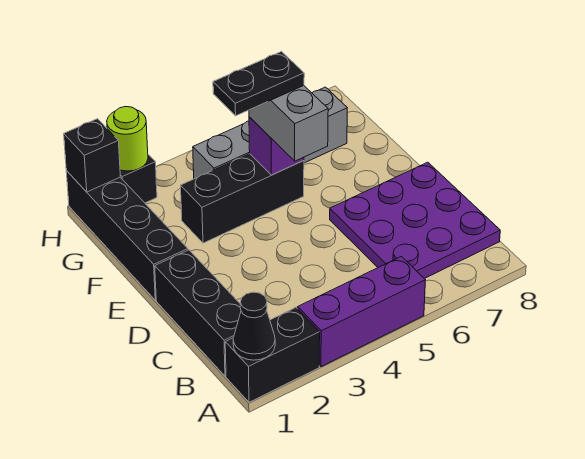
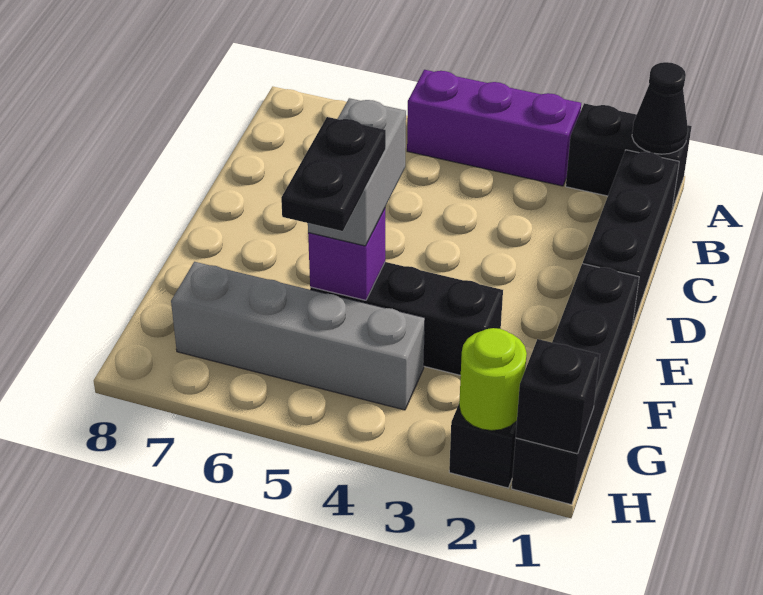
purple 3x3 plate [330,162,500,279] -> none
black 1x2 plate [213,52,304,116] -> black 1x2 plate turned to [281,117,386,231]

